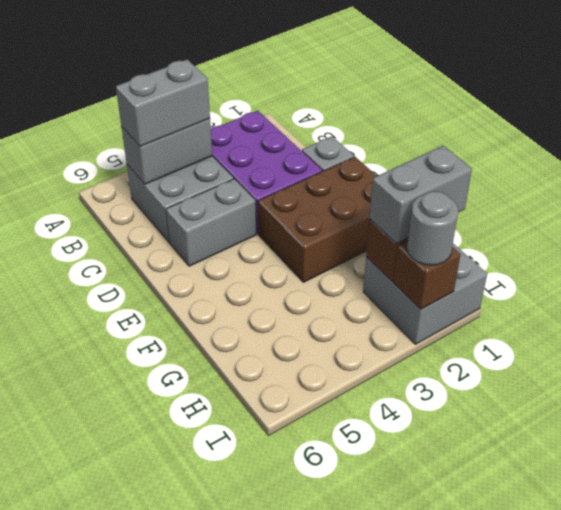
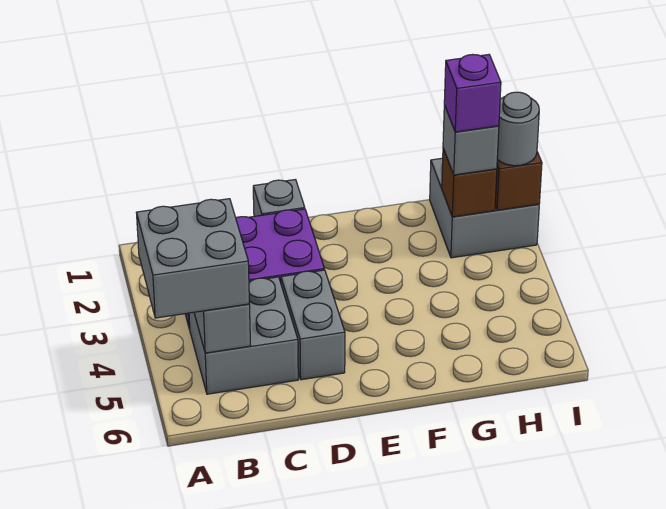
grey 1x2 brick [116,59,210,146] -> grey 2x2 brick [136,199,249,318]
brown 2x3 brick [258,157,376,282] -> none
grey 1x2 brick [369,146,472,244] -> grey 1x1 brick [443,105,499,175]
none -> purple 1x1 brick [444,54,501,132]

